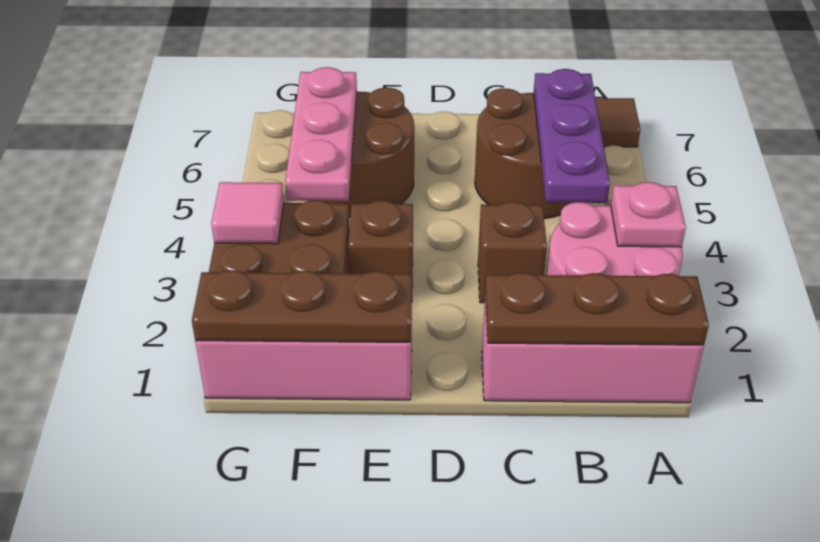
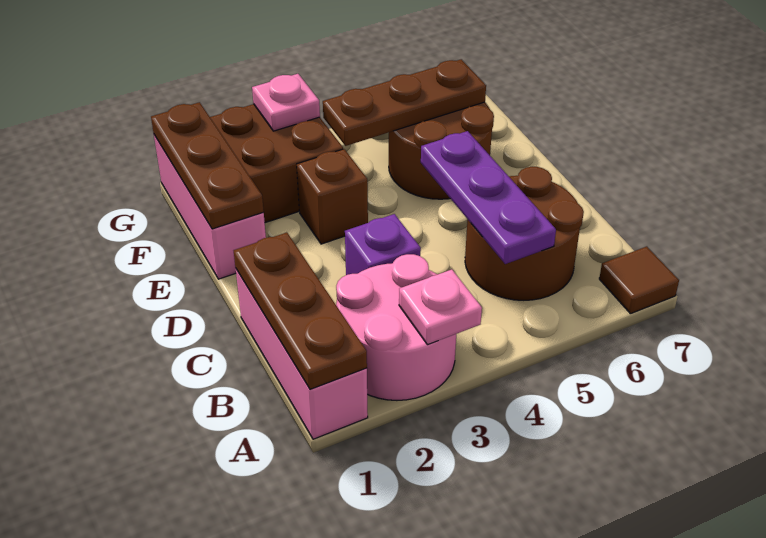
purple 1x3 plate [534,69,610,203] -> purple 1x3 plate turned to [421,131,556,264]
brown 1x1 brick [478,202,547,303] -> purple 1x1 brick [345,214,421,275]
pink 1x3 plate [285,67,357,201] -> brown 1x3 plate [323,59,486,146]
pink 1x1 tile [211,182,284,244] -> pink 1x1 plate [252,74,320,131]

